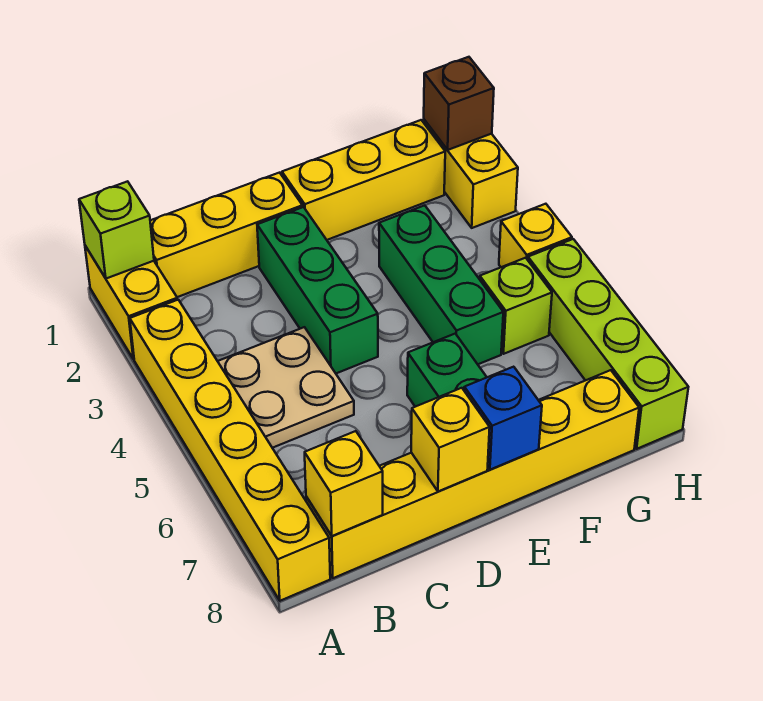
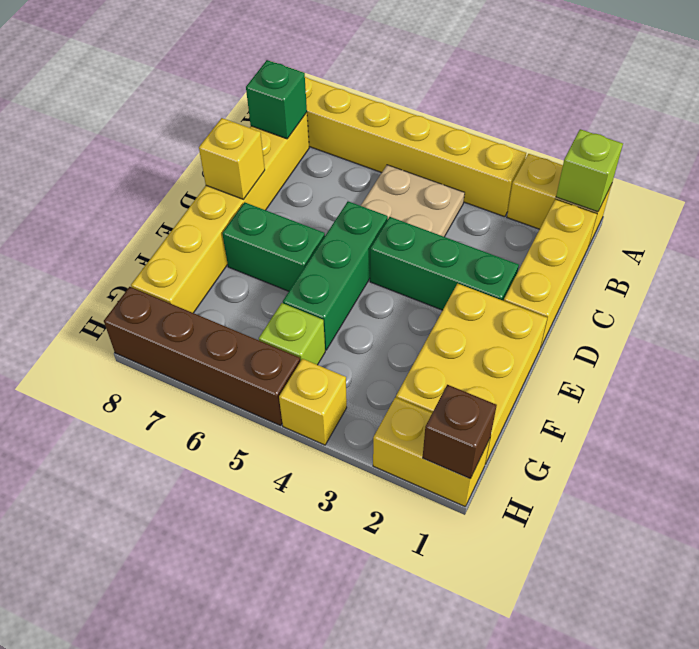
yellow 1x1 brick [305,431,383,536] -> green 1x1 brick [246,60,307,139]
yellow 1x3 brick [282,120,445,240] -> yellow 2x3 brick [396,284,547,464]
blue 1x1 brick [464,367,542,470] -> none
green 1x3 brick [379,205,503,364] -> green 1x3 brick turned to [283,201,388,350]
lime 1x4 brick [528,239,688,449] -> brown 1x4 brick [104,287,300,426]

